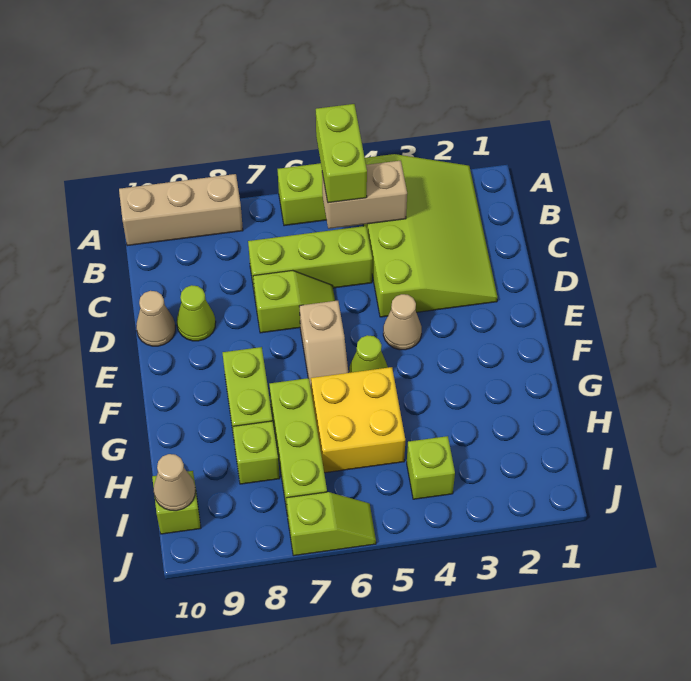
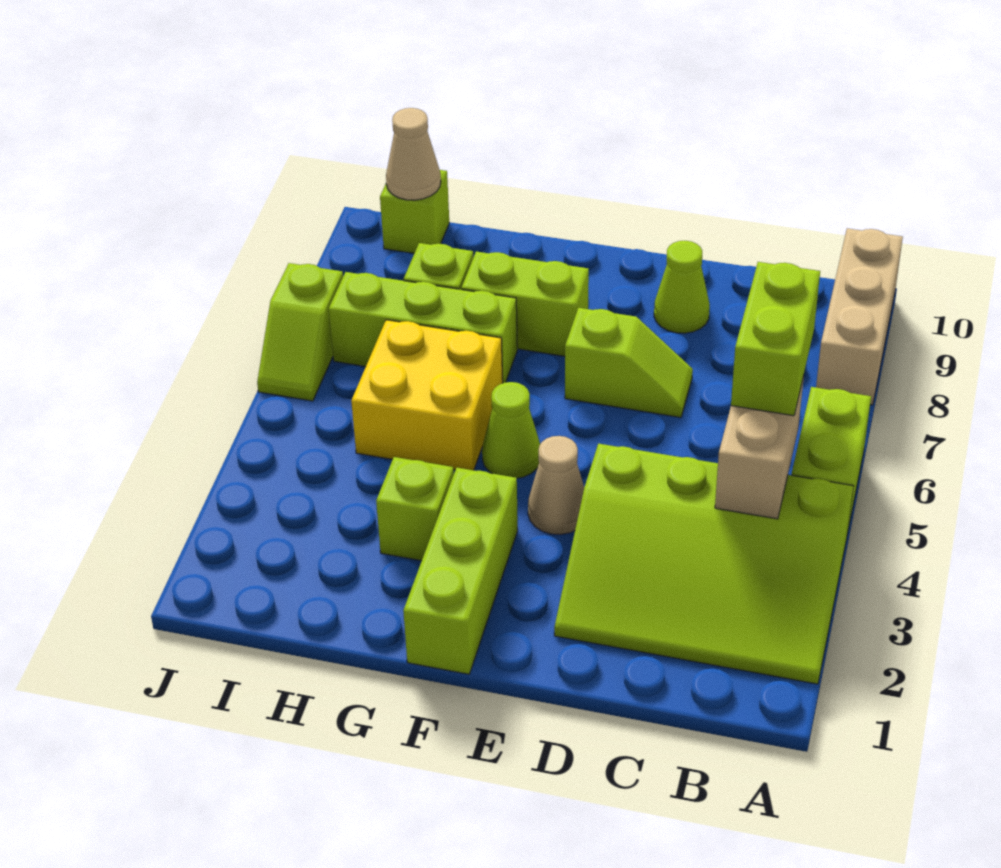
lime 1x2 brick [316,104,367,203] -> lime 1x2 brick turned to [731,262,820,416]
lime 1x3 brick [248,226,372,296] -> lime 1x3 brick moved to [403,468,518,674]
lime 1x2 slope [253,271,335,333] -> lime 1x2 slope turned to [565,308,693,417]
tan 1x1 cone [136,291,175,346] -> none
tan 1x2 slope [299,301,348,393] -> none
lime 1x1 brick [407,436,455,499] -> lime 1x1 brick moved to [376,457,454,561]

